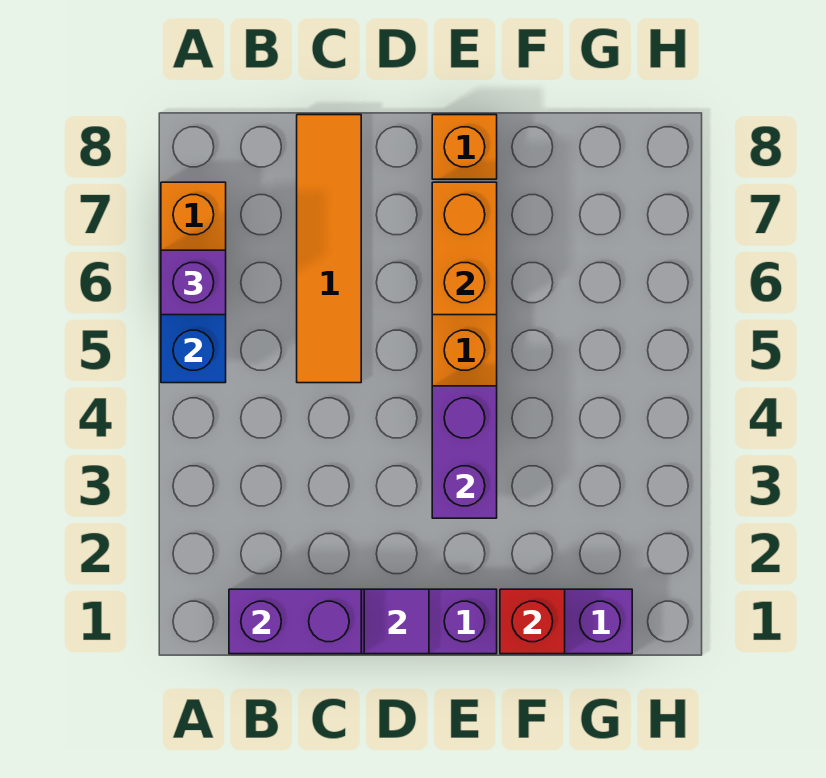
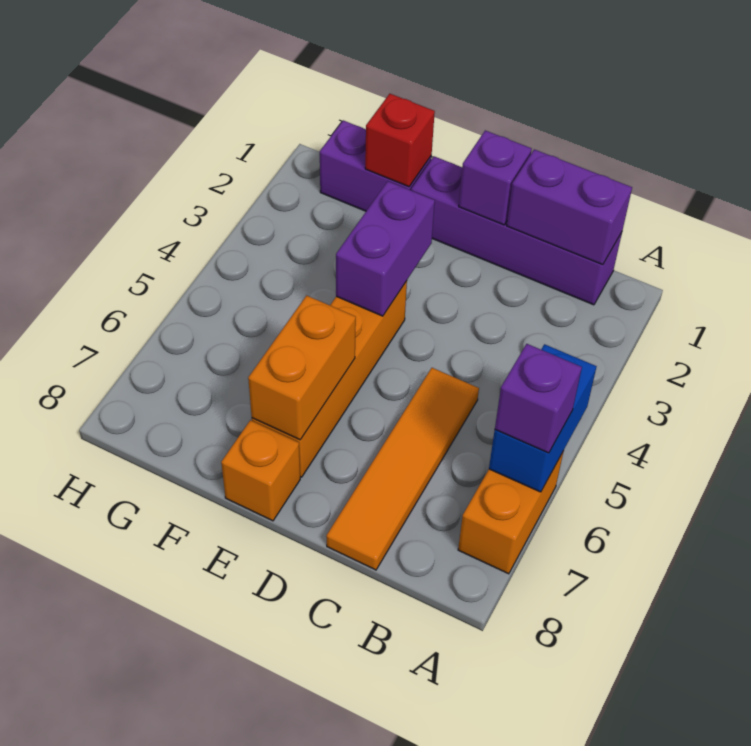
purple 1x1 tile [364,589,429,654] -> purple 1x1 brick [459,130,532,225]

